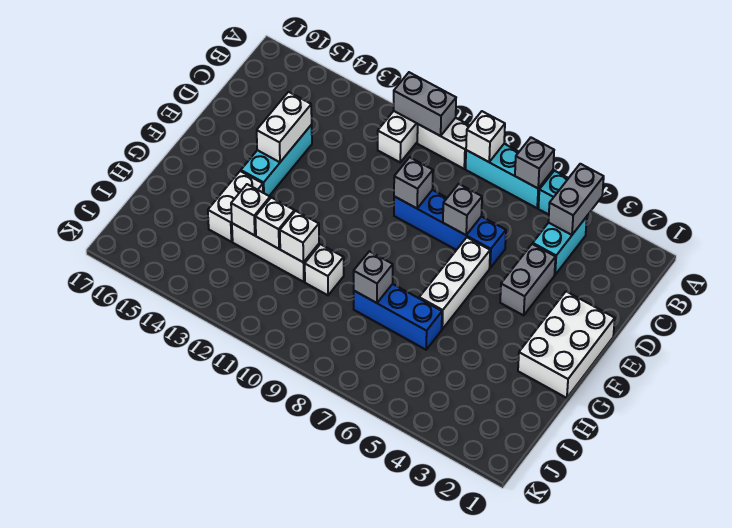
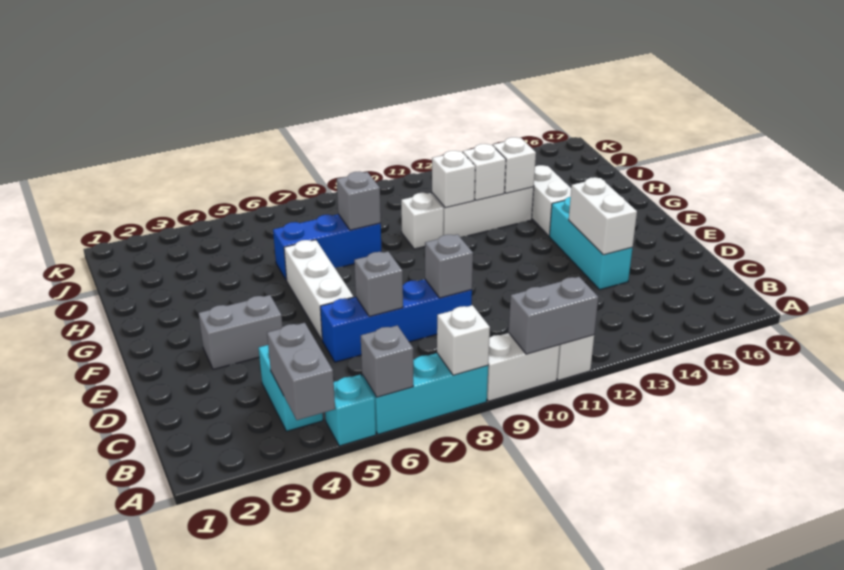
grey 1x2 brick [500,244,555,315] -> grey 1x2 brick turned to [199,295,283,369]
white 2x3 brick [518,291,615,398] -> none

